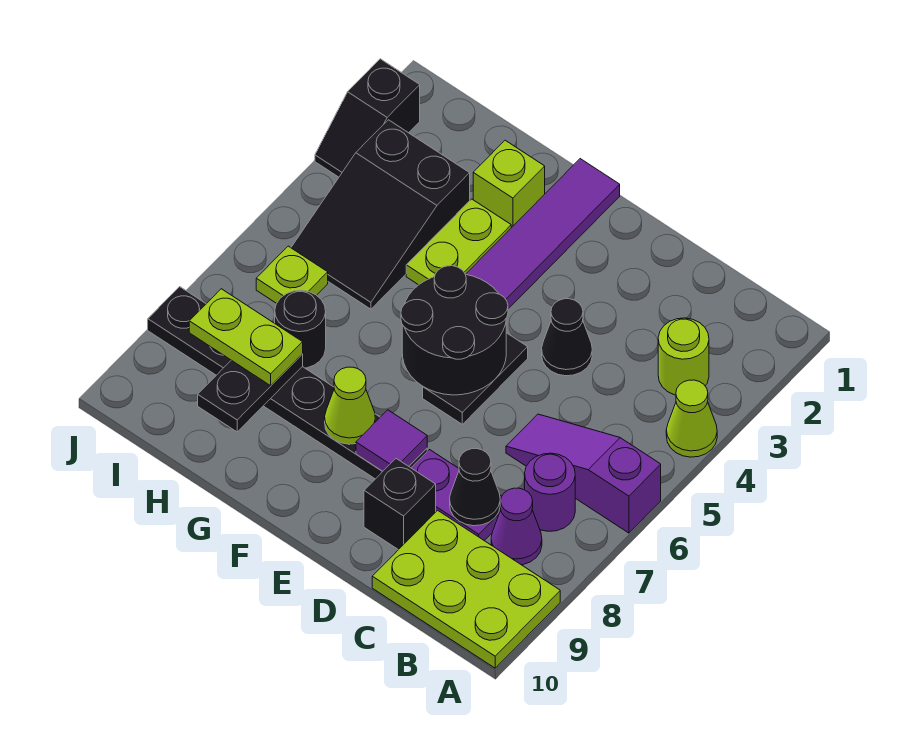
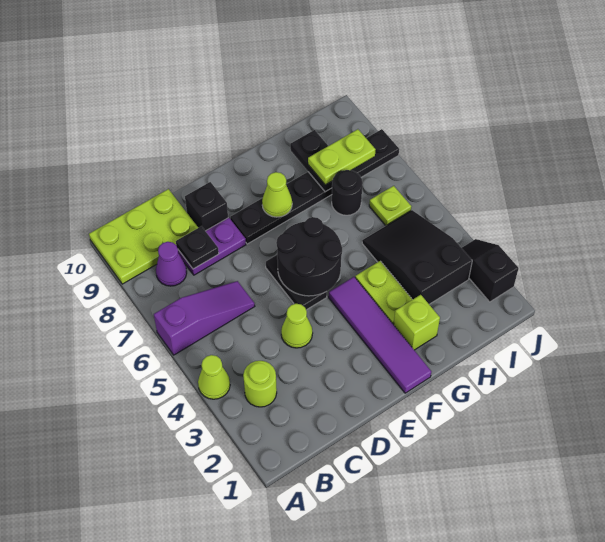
purple 1x1 round brick [525,453,575,531] -> none
black 1x1 cone [450,449,500,526] -> black 1x1 plate [176,226,219,269]
black 1x1 cone [542,299,592,376] -> lime 1x1 cone [281,304,313,348]
purple 1x1 tile [356,410,427,471] -> none

